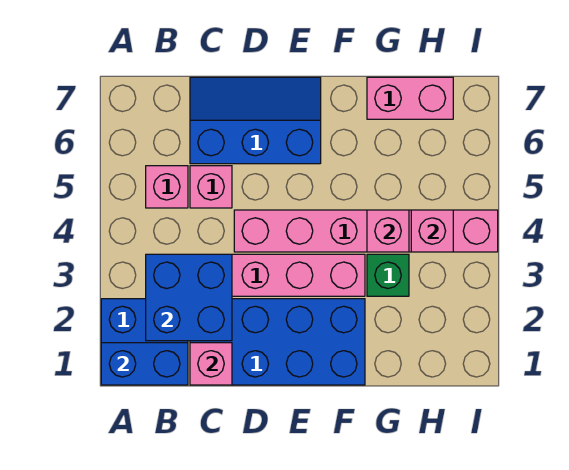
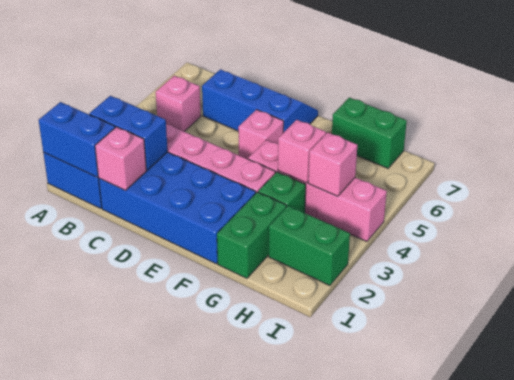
blue 2x2 brick [146,254,232,341] -> blue 1x2 brick [89,96,168,170]
pink 1x1 brick [190,166,232,208] -> pink 1x1 brick moved to [238,110,284,159]
pink 1x6 brick [234,210,498,252] -> pink 1x4 brick [248,140,387,241]
none -> green 1x2 brick [217,192,286,278]
pink 1x2 brick [367,77,453,119] -> green 1x2 brick [332,98,407,168]
none -> green 1x2 brick [269,206,350,286]

